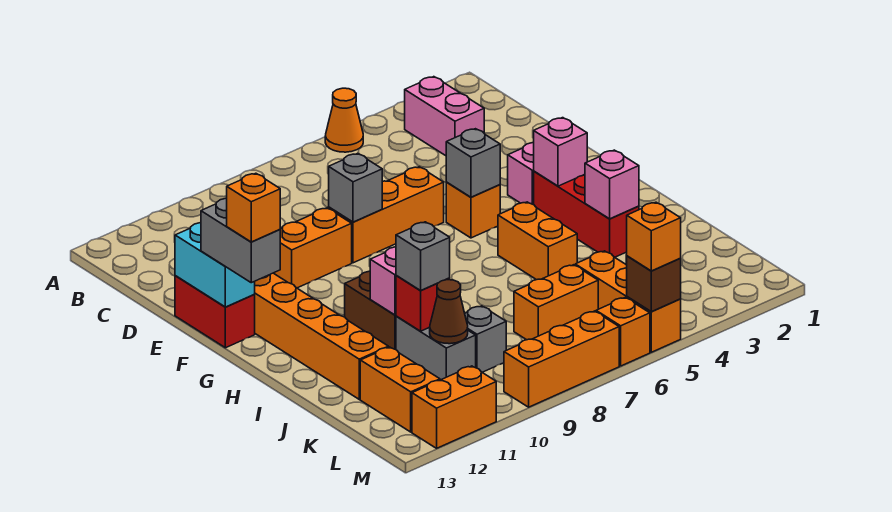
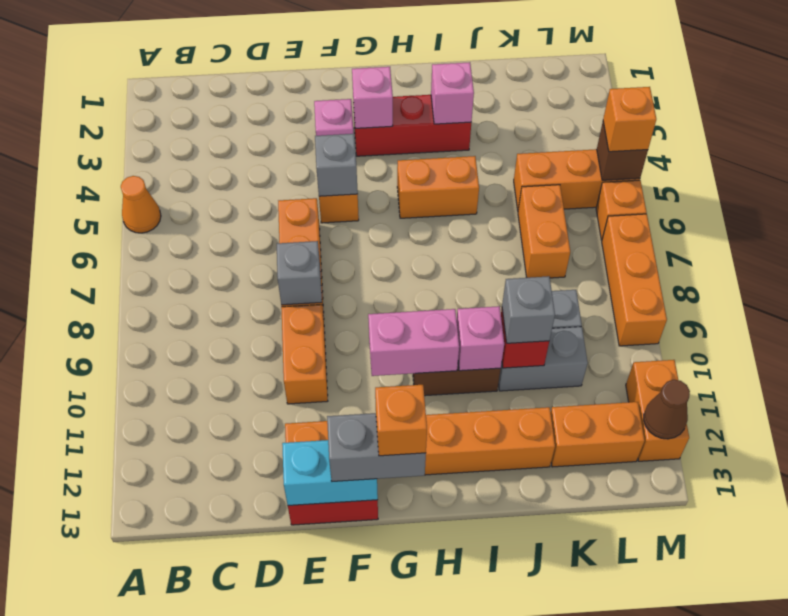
pink 1x2 brick [404,77,484,156] -> pink 1x2 brick moved to [368,309,459,376]
brown 1x1 cone [430,280,468,344] -> brown 1x1 cone moved to [644,380,690,439]

